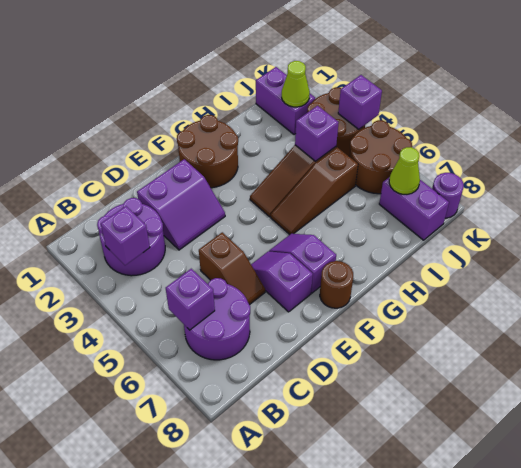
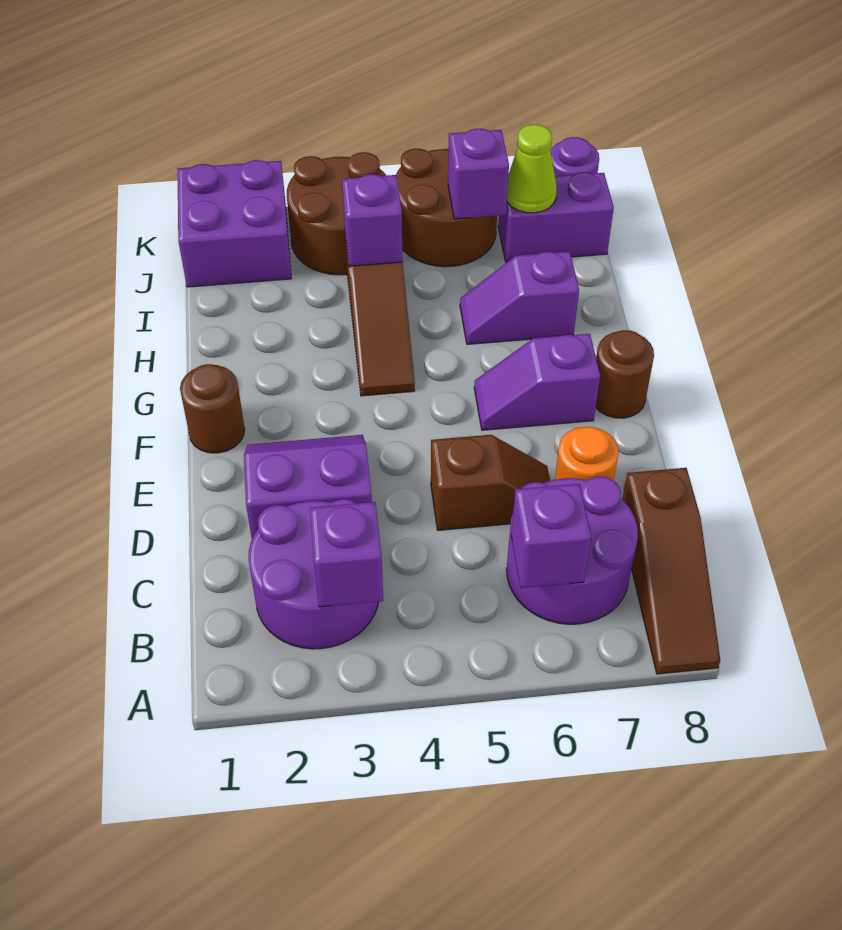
purple 2x2 slope [137,159,225,250] -> purple 2x2 slope turned to [244,435,372,538]
none -> orange 1x1 round brick [555,427,618,481]
purple 1x2 slope [251,251,313,312] -> purple 1x2 slope moved to [460,251,579,344]
brown 2x2 round brick [177,115,238,188] -> brown 1x1 round brick [180,364,245,453]
brown 1x3 slope [271,147,358,235] -> brown 1x3 slope moved to [623,468,720,674]
purple 1x2 brick [256,67,315,134] -> purple 2x2 brick [178,160,291,287]
lime 1x1 cone [282,61,310,107] -> none
purple 1x1 brick [338,75,382,129] -> purple 1x1 brick moved to [448,129,509,219]

